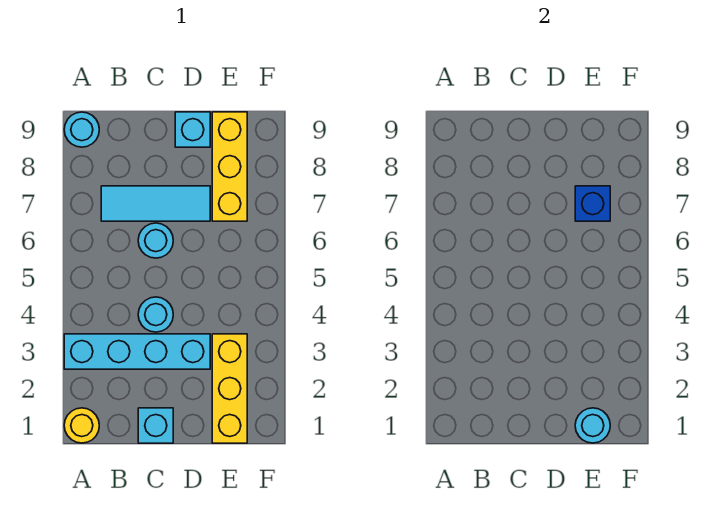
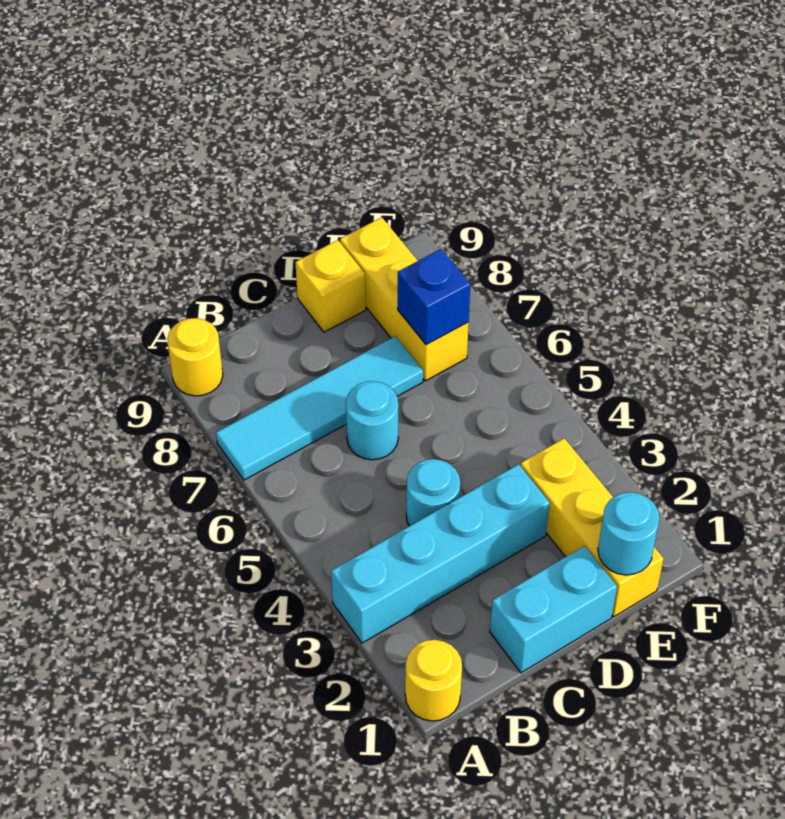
cyan 1x1 round brick [64,112,99,147] -> yellow 1x1 round brick [167,318,223,396]
cyan 1x3 tile [101,186,210,221] -> cyan 1x4 tile [216,336,423,480]
cyan 1x1 brick [138,408,173,443] -> cyan 1x2 brick [490,546,617,673]
cyan 1x1 brick [175,112,210,147] -> yellow 1x1 brick [295,240,366,332]

